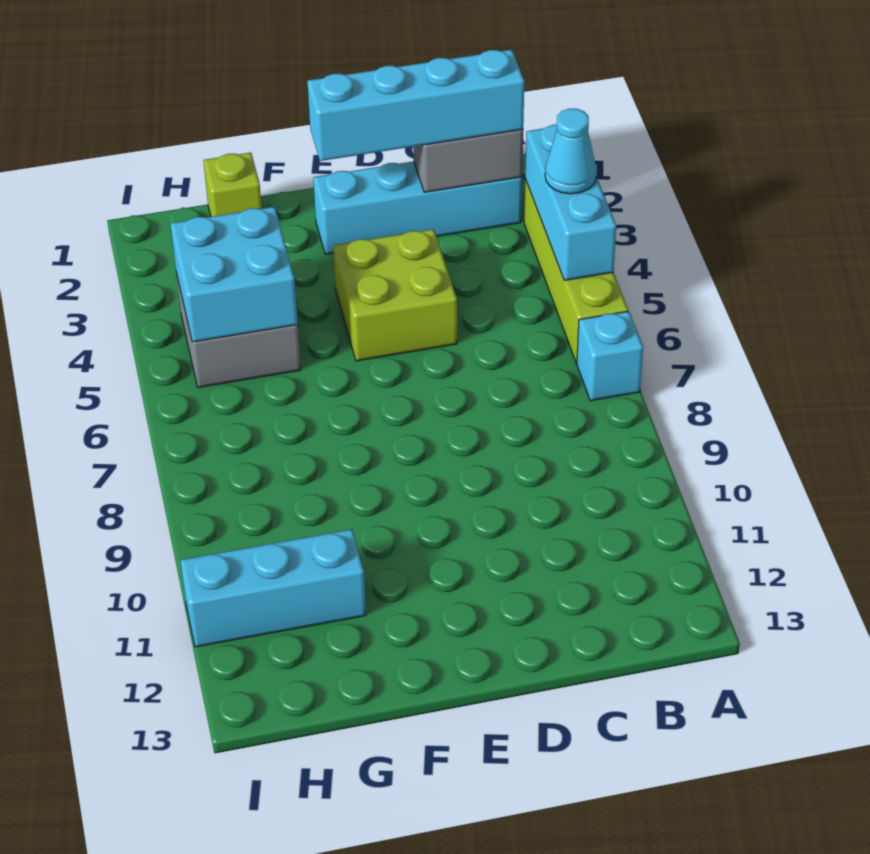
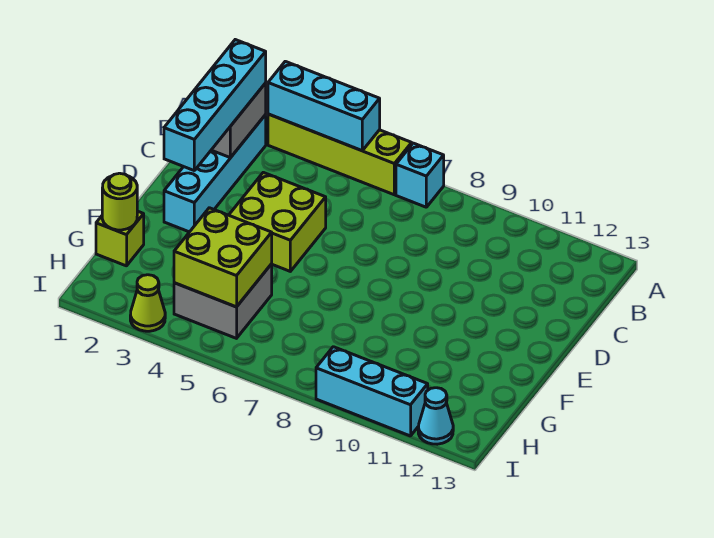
cyan 1x1 cone [545,109,596,194] -> cyan 1x1 cone moved to [418,388,453,444]
none -> lime 1x1 round brick [102,173,137,230]
cyan 2x2 brick [170,207,298,342] -> lime 2x2 brick [174,208,272,307]
cyan 1x3 brick [180,529,366,647] -> cyan 1x3 brick turned to [316,347,428,436]
none -> lime 1x1 cone [130,275,165,331]

